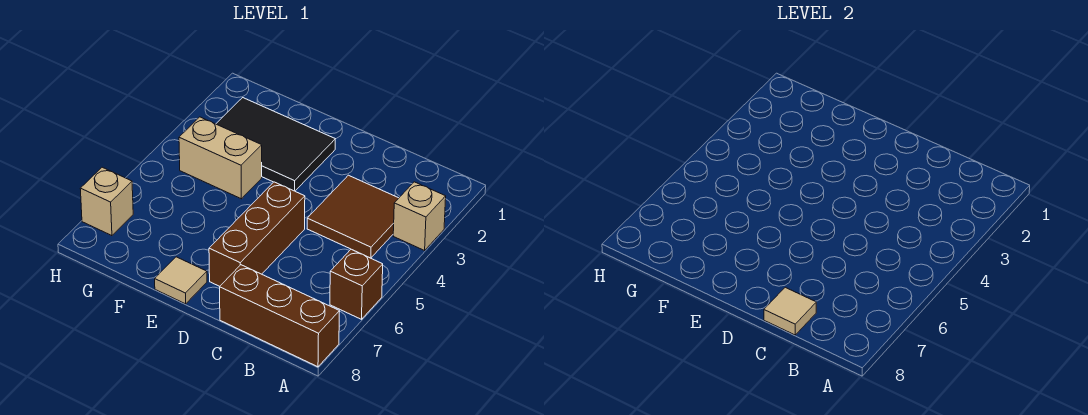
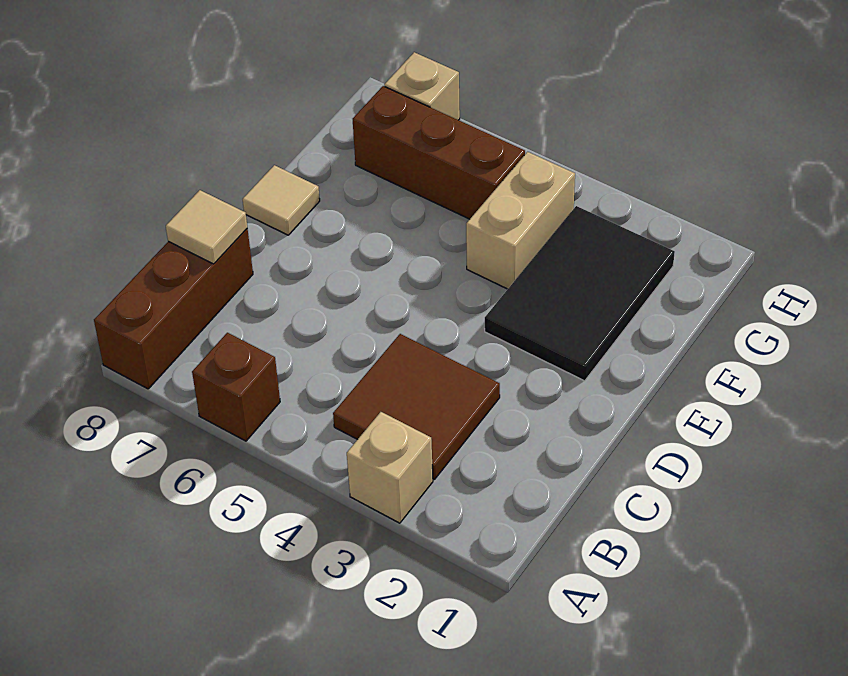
brown 1x3 brick [209,182,305,286] -> brown 1x3 brick moved to [353,86,525,219]

